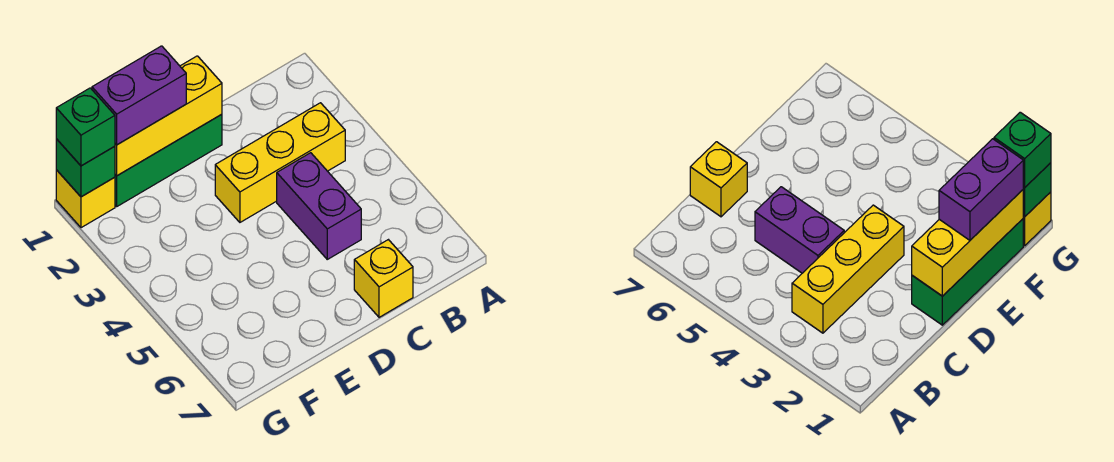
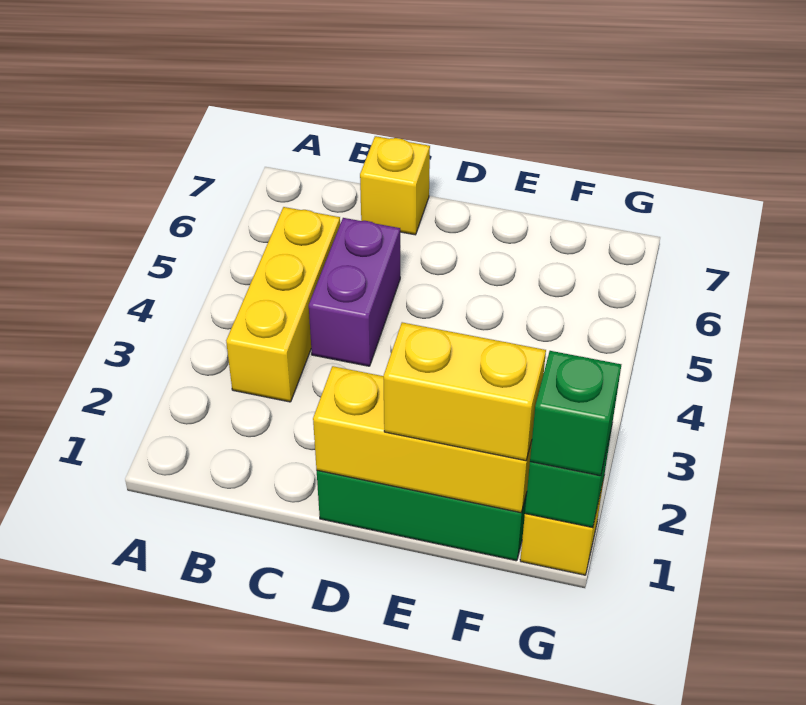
yellow 1x3 brick [215,103,345,222] -> yellow 1x3 brick turned to [226,207,340,402]
purple 1x2 brick [92,46,186,145] -> yellow 1x2 brick [384,322,546,461]

